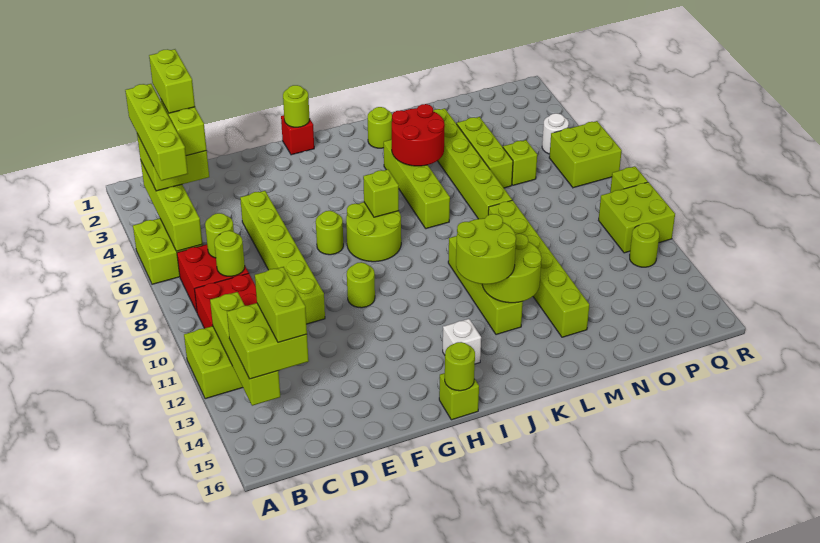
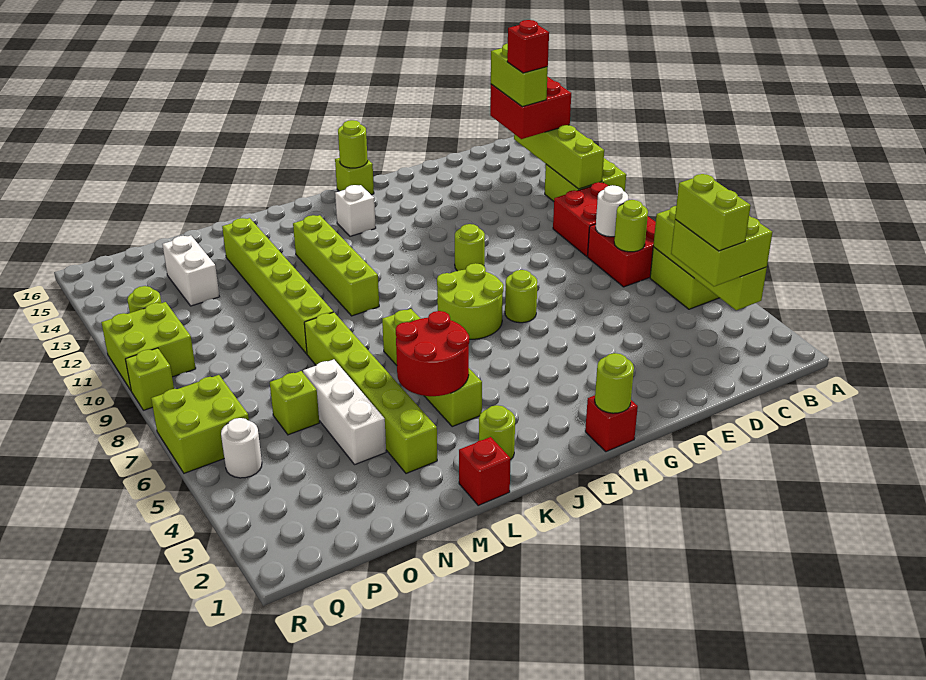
lime 1x4 brick [125,84,188,181] -> none
lime 2x2 brick [227,303,309,379] -> red 2x2 brick [490,76,571,139]
lime 1x2 brick [149,49,195,113] -> none
lime 1x1 round brick [214,231,245,276] -> white 1x1 round brick [596,185,628,237]
none -> red 1x1 brick [507,20,549,73]
lime 1x6 brick [240,191,325,324] -> none
lime 1x1 brick [363,170,399,217] -> none
lime 2x2 round brick [456,214,516,284] -> none
lime 2x2 round brick [482,234,542,303] -> none
none -> red 1x1 brick [459,437,511,505]
lime 1x3 brick [457,117,513,188] -> white 1x3 brick [303,359,386,464]
none -> white 1x2 brick [162,235,219,306]

